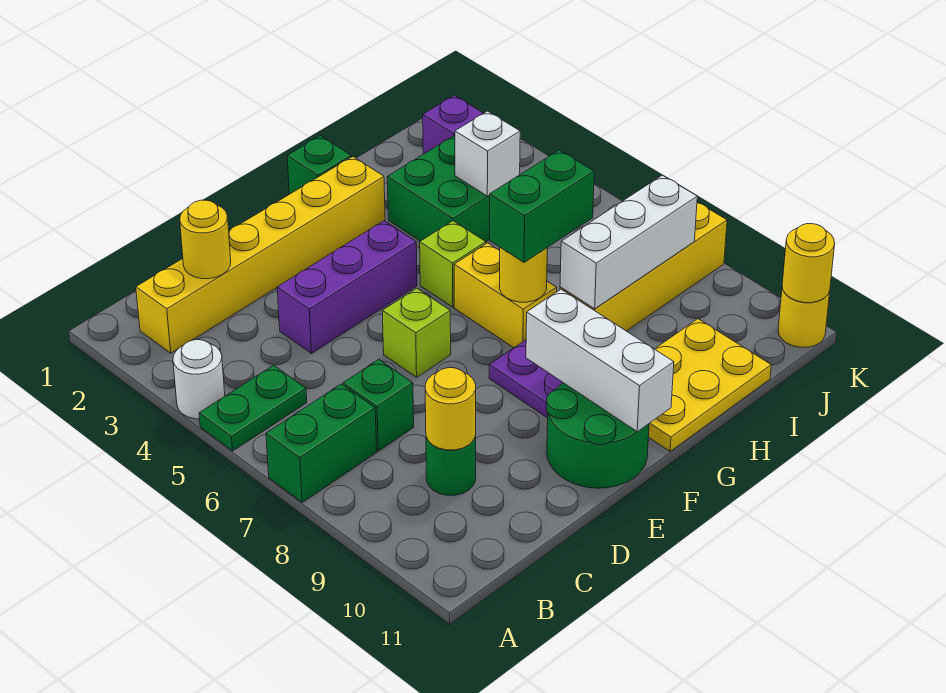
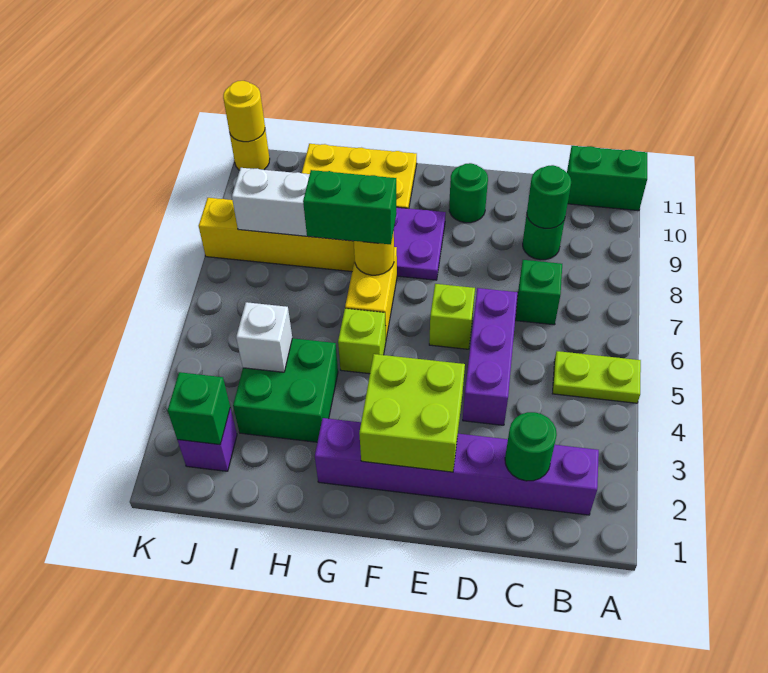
white 1x1 round brick [173,340,225,419] -> none
green 1x2 plate [199,365,307,451] -> lime 1x2 plate [552,351,641,403]
green 1x2 brick [266,384,377,502] -> green 1x2 brick moved to [567,146,647,211]
yellow 1x6 brick [136,157,385,353] -> purple 1x6 brick [315,418,599,515]
yellow 1x1 round brick [180,200,231,279] -> green 1x1 round brick [505,412,557,481]
yellow 1x1 round brick [425,368,476,450] -> green 1x1 round brick [527,165,571,229]
purple 1x3 brick [277,221,417,353] -> purple 1x3 brick turned to [463,288,518,425]
none -> lime 2x2 brick [359,354,465,472]
green 2x2 round brick [546,383,649,488] -> green 1x1 round brick [449,163,488,223]
white 1x3 brick [526,289,674,432] -> none
green 1x1 brick [287,136,351,194] -> green 1x1 brick moved to [168,372,230,445]

